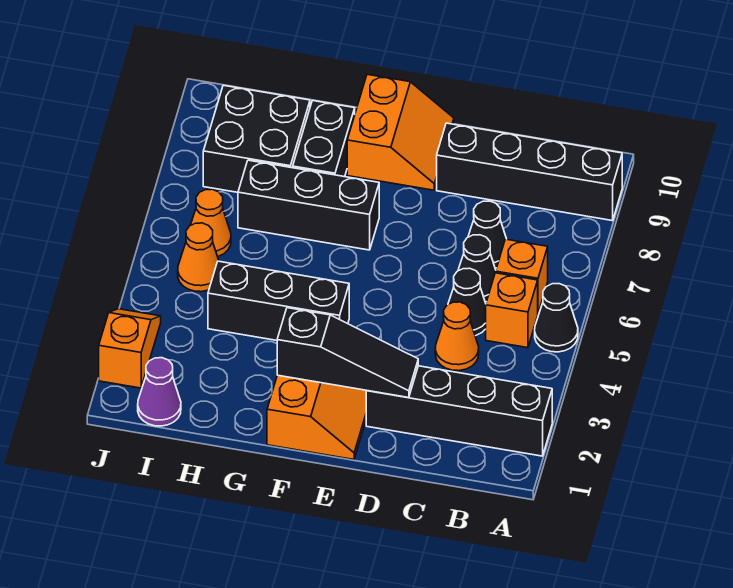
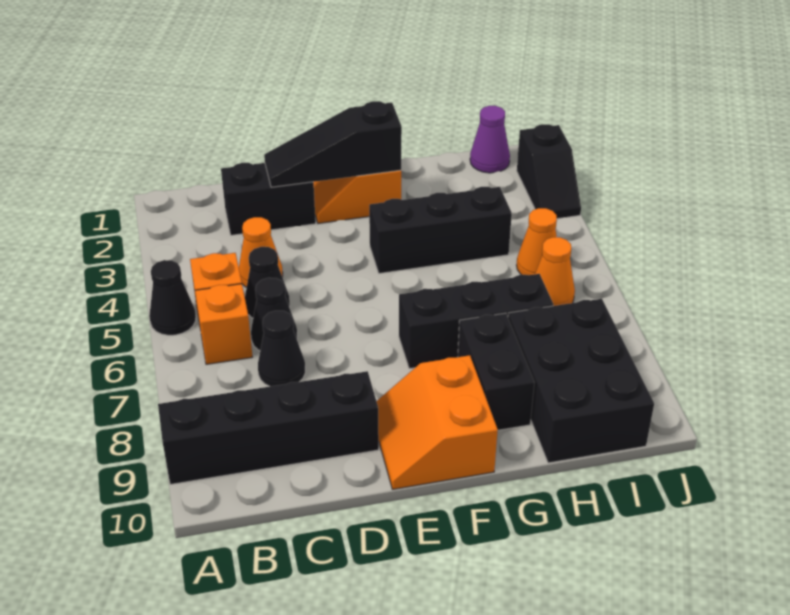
black 1x4 brick [366,366,552,456] -> black 1x2 brick [221,163,316,235]
black 2x2 brick [203,85,310,192] -> black 2x3 brick [508,299,654,463]
orange 1x2 slope [99,309,161,388] -> black 1x2 slope [517,124,581,219]

